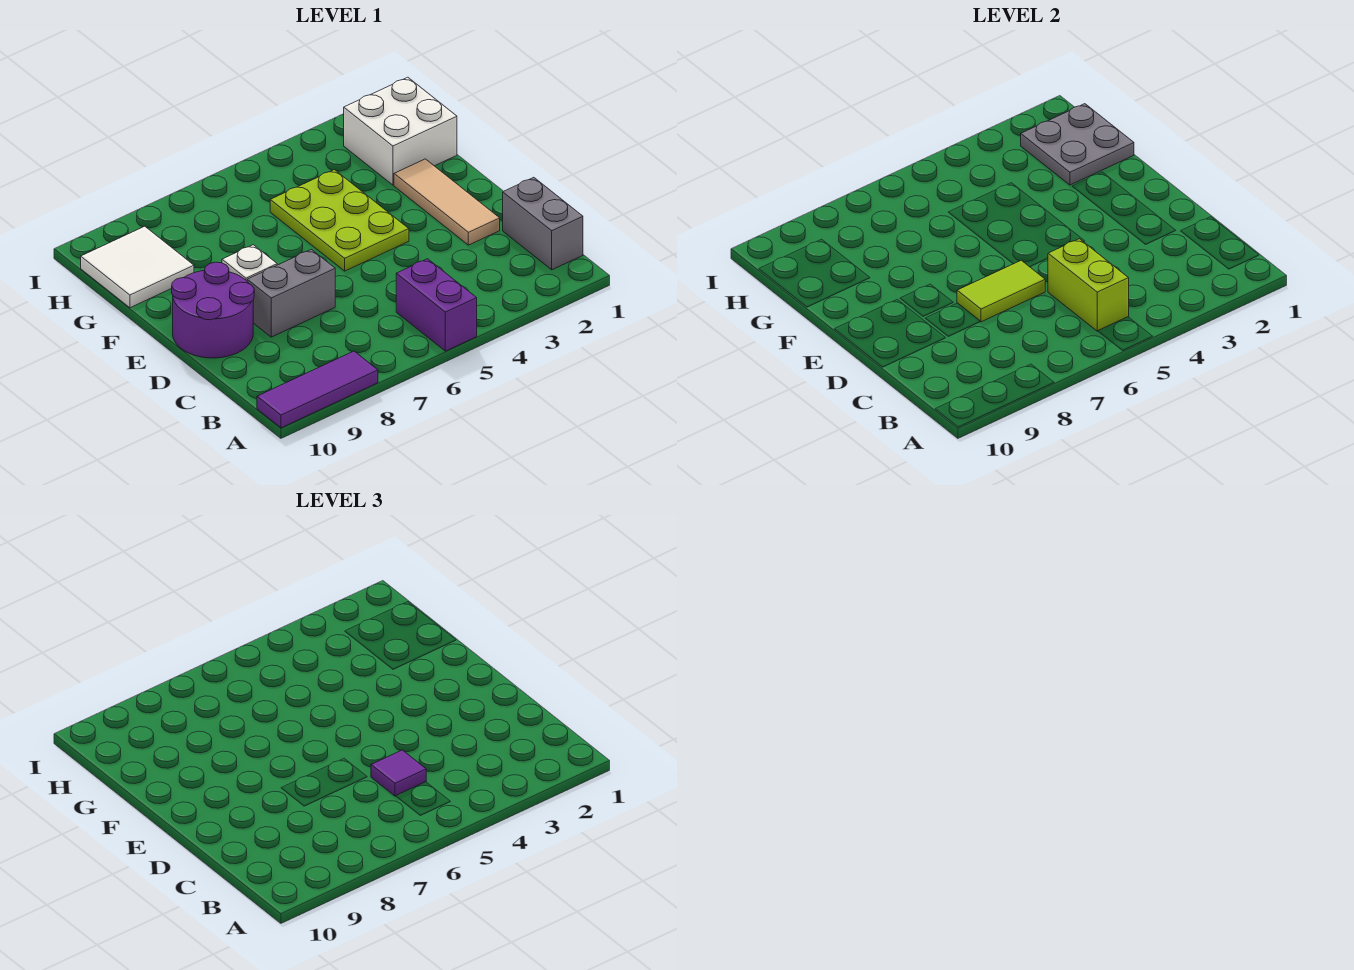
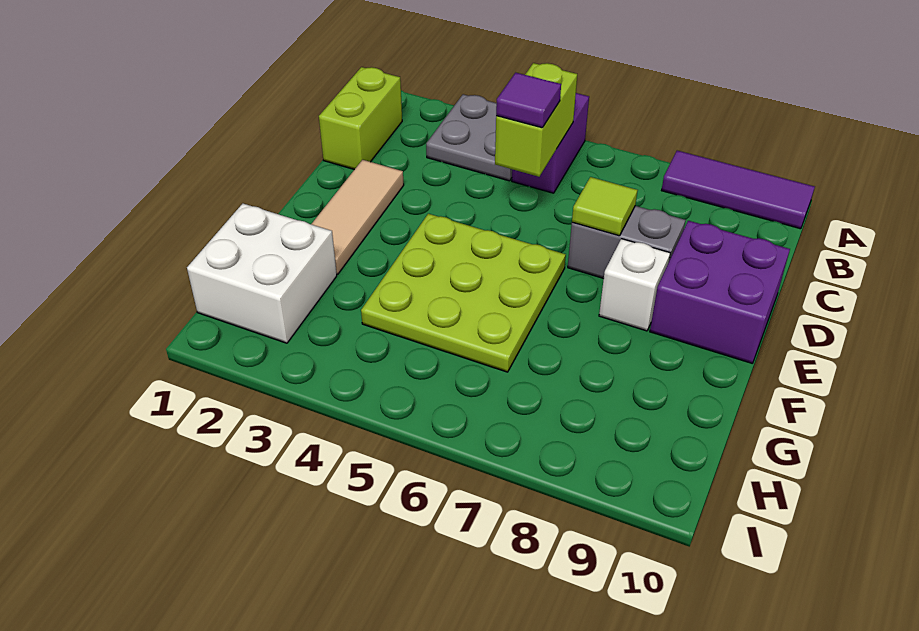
grey 1x2 brick [503,177,583,270] -> lime 1x2 brick [319,67,402,170]
lime 1x2 tile [957,260,1045,322] -> lime 1x1 tile [572,177,638,236]
purple 2x2 round brick [172,262,254,358] -> purple 2x2 brick [650,221,790,363]
lime 2x3 plate [270,170,409,271] -> lime 3x3 plate [361,214,566,372]
grey 2x2 plate [1021,104,1134,185] -> grey 2x2 plate moved to [426,94,512,181]
white 2x2 tile [81,226,194,308] -> none

